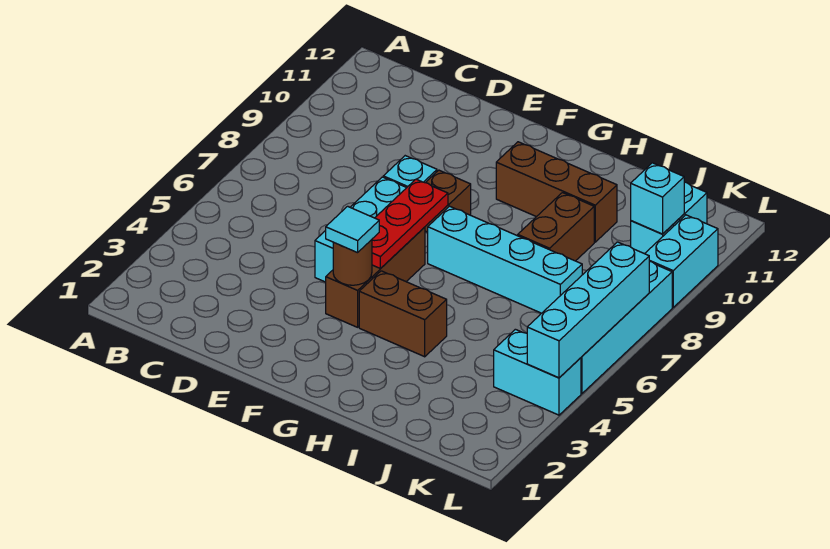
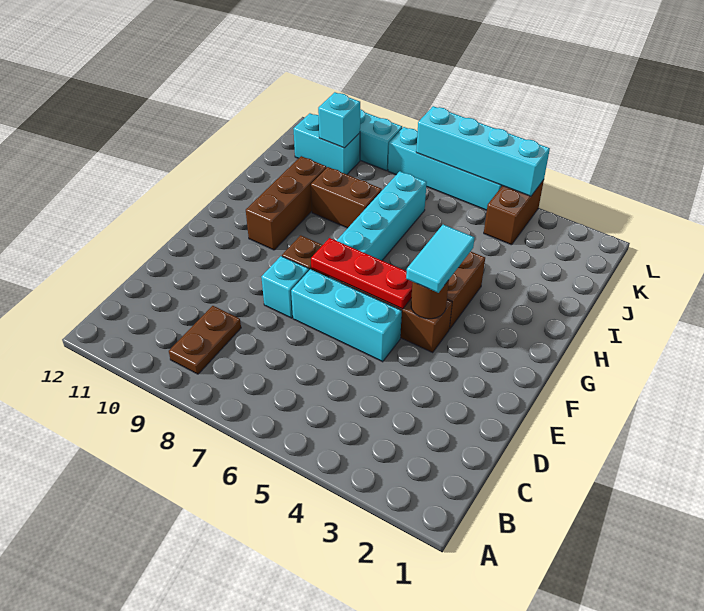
none -> brown 1x2 plate [169,306,241,374]
cyan 1x1 tile [326,206,379,253] -> cyan 1x2 tile [406,225,474,293]
cyan 1x2 brick [494,329,581,415] -> brown 1x2 brick [484,180,544,245]

